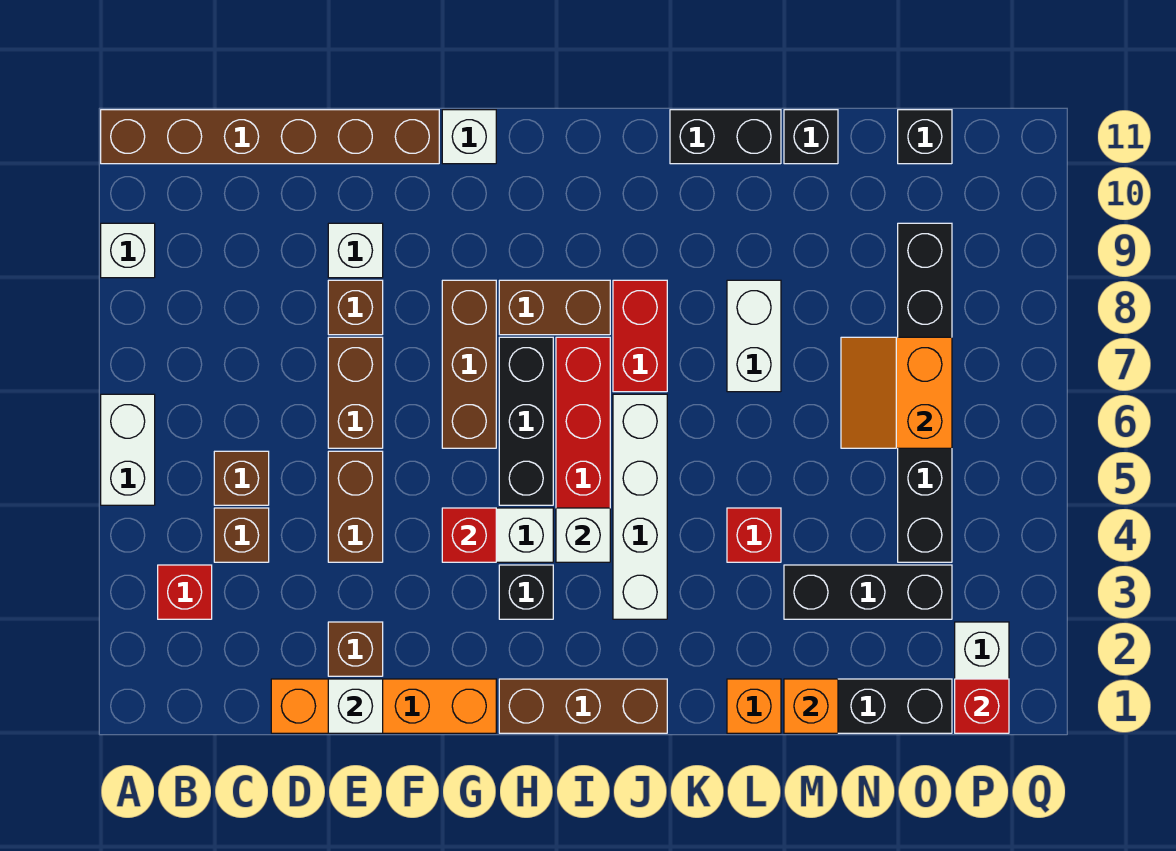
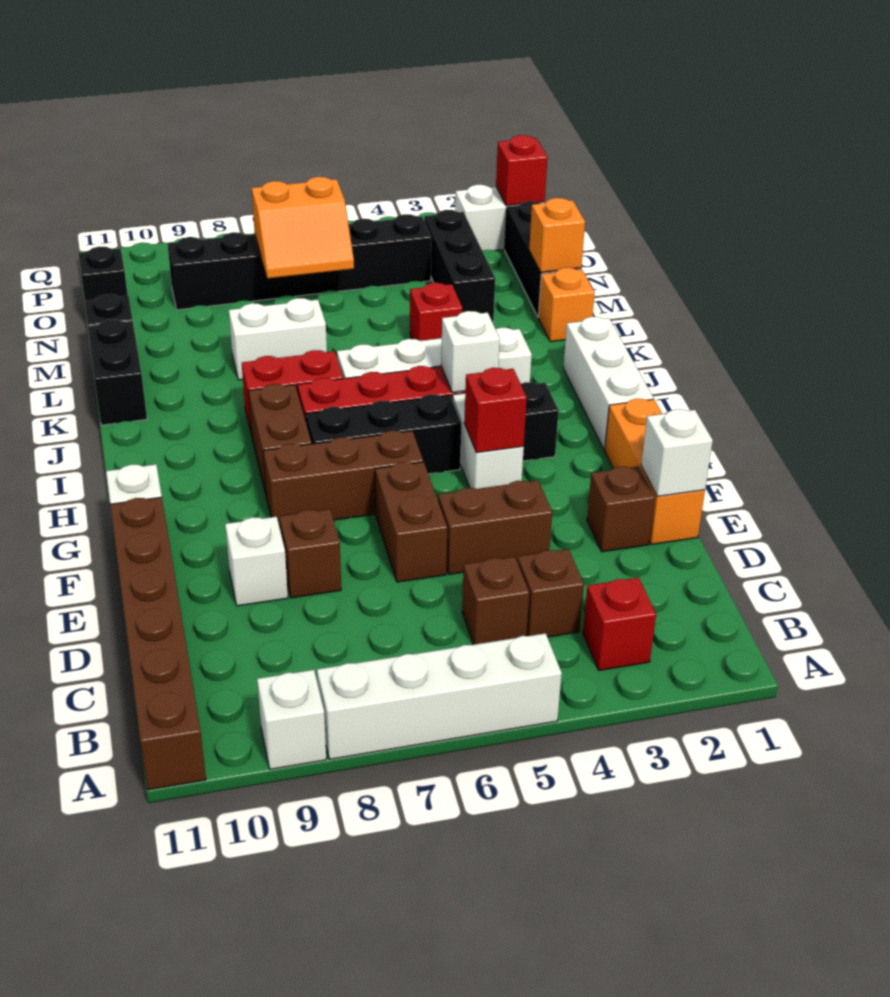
white 1x2 brick [101,394,155,505] -> white 1x4 brick [317,633,562,759]
orange 1x4 brick [271,679,496,733] -> orange 1x3 brick [605,399,705,544]
brown 1x2 brick [328,337,383,448] -> brown 1x2 brick turned to [375,462,447,582]
brown 1x3 brick [499,679,667,733] -> white 1x3 brick [563,317,654,450]

